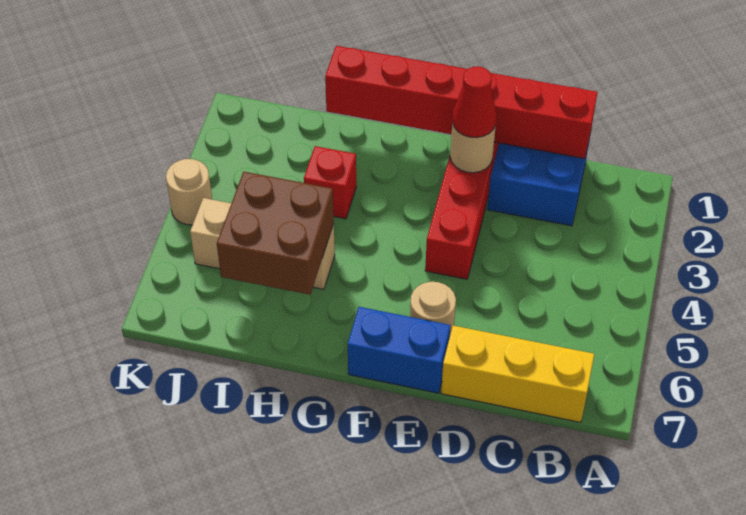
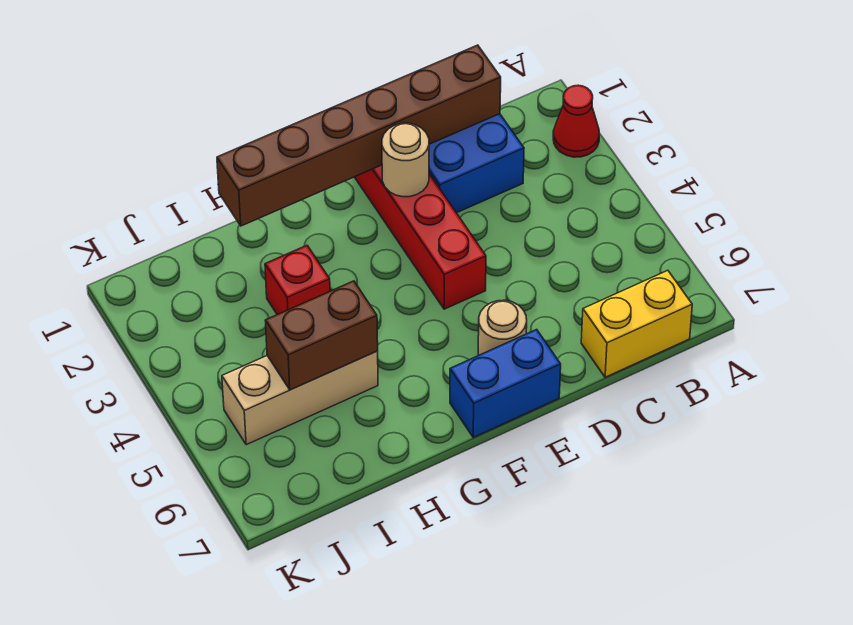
yellow 1x3 brick [441,326,594,422] -> yellow 1x2 brick [581,270,692,377]
red 1x6 brick [325,46,598,159] -> brown 1x6 brick [217,45,501,226]
red 1x1 cone [452,66,497,138] -> red 1x1 cone moved to [553,85,599,157]
brown 2x2 brick [217,172,334,295] -> brown 1x2 brick [265,281,378,390]
tan 1x1 round brick [166,159,212,225] -> none

